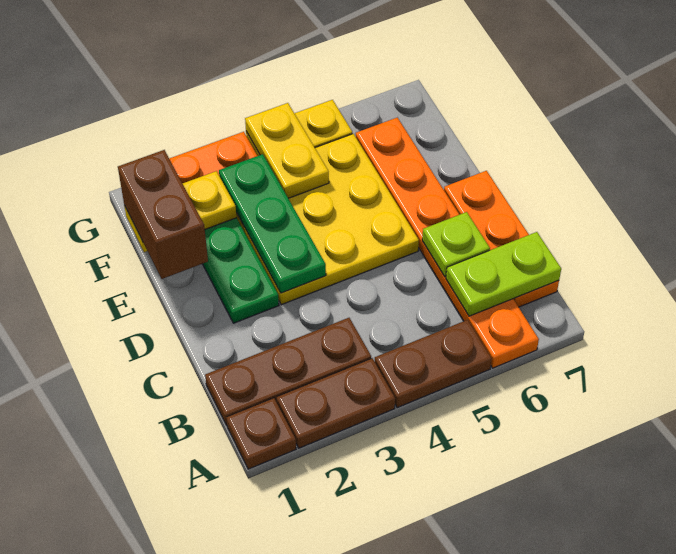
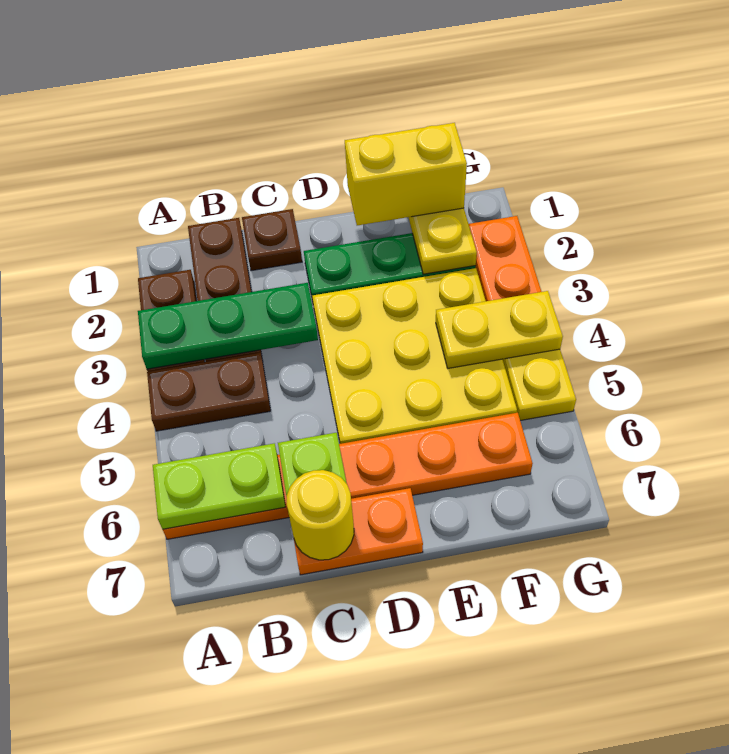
brown 1x1 plate [226,398,296,469] -> brown 1x1 plate moved to [242,209,302,271]
brown 1x2 plate [375,320,492,408] -> brown 1x2 plate turned to [147,353,271,431]
lime 1x2 plate [446,232,561,316] -> lime 1x2 plate turned to [153,443,285,529]
orange 1x3 plate [444,171,559,307] -> orange 1x2 plate [294,488,423,575]
none -> yellow 1x1 round brick [287,470,354,560]
green 1x3 plate [219,154,326,293] -> green 1x3 plate moved to [138,283,318,369]
brown 1x2 brick [118,150,208,279] -> yellow 1x2 brick [345,123,467,225]

